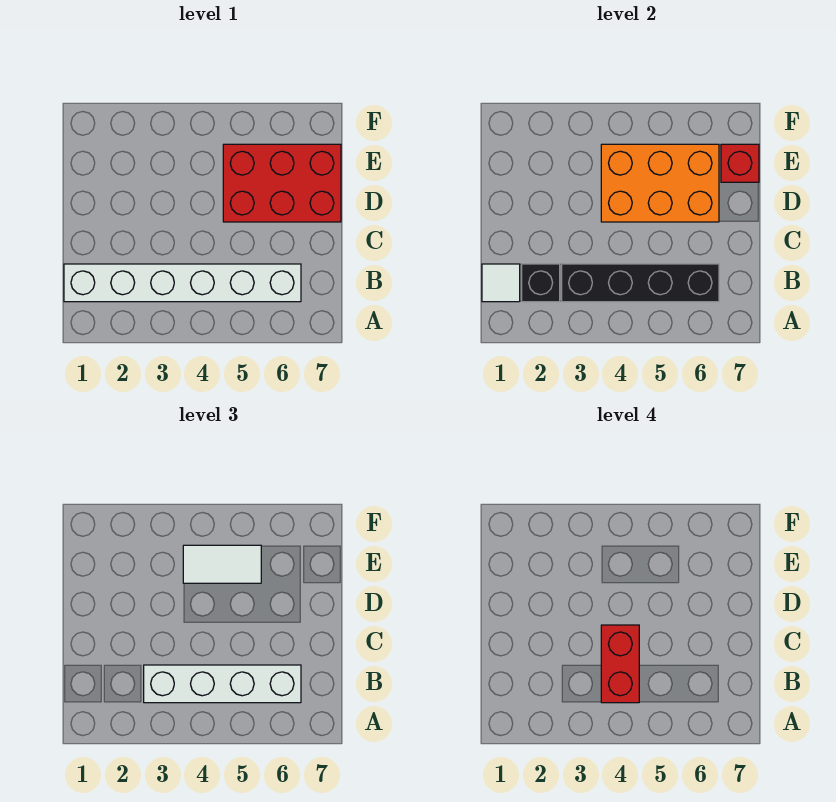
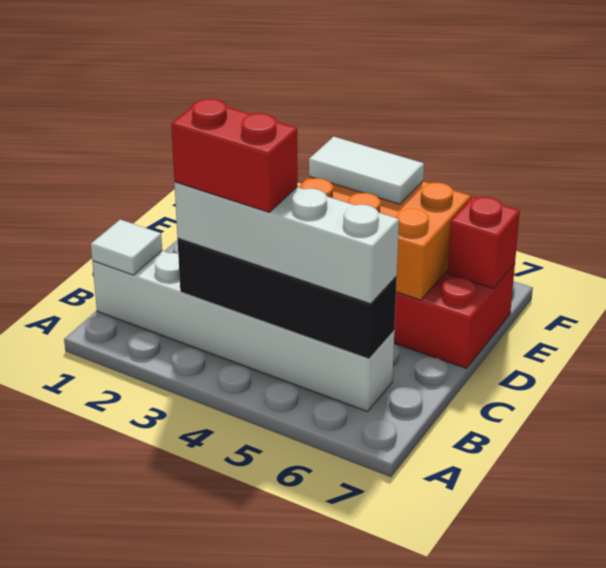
black 1x1 brick [522,264,560,302] -> none
red 1x2 brick [601,625,639,703] -> red 1x2 brick turned to [171,99,298,212]

